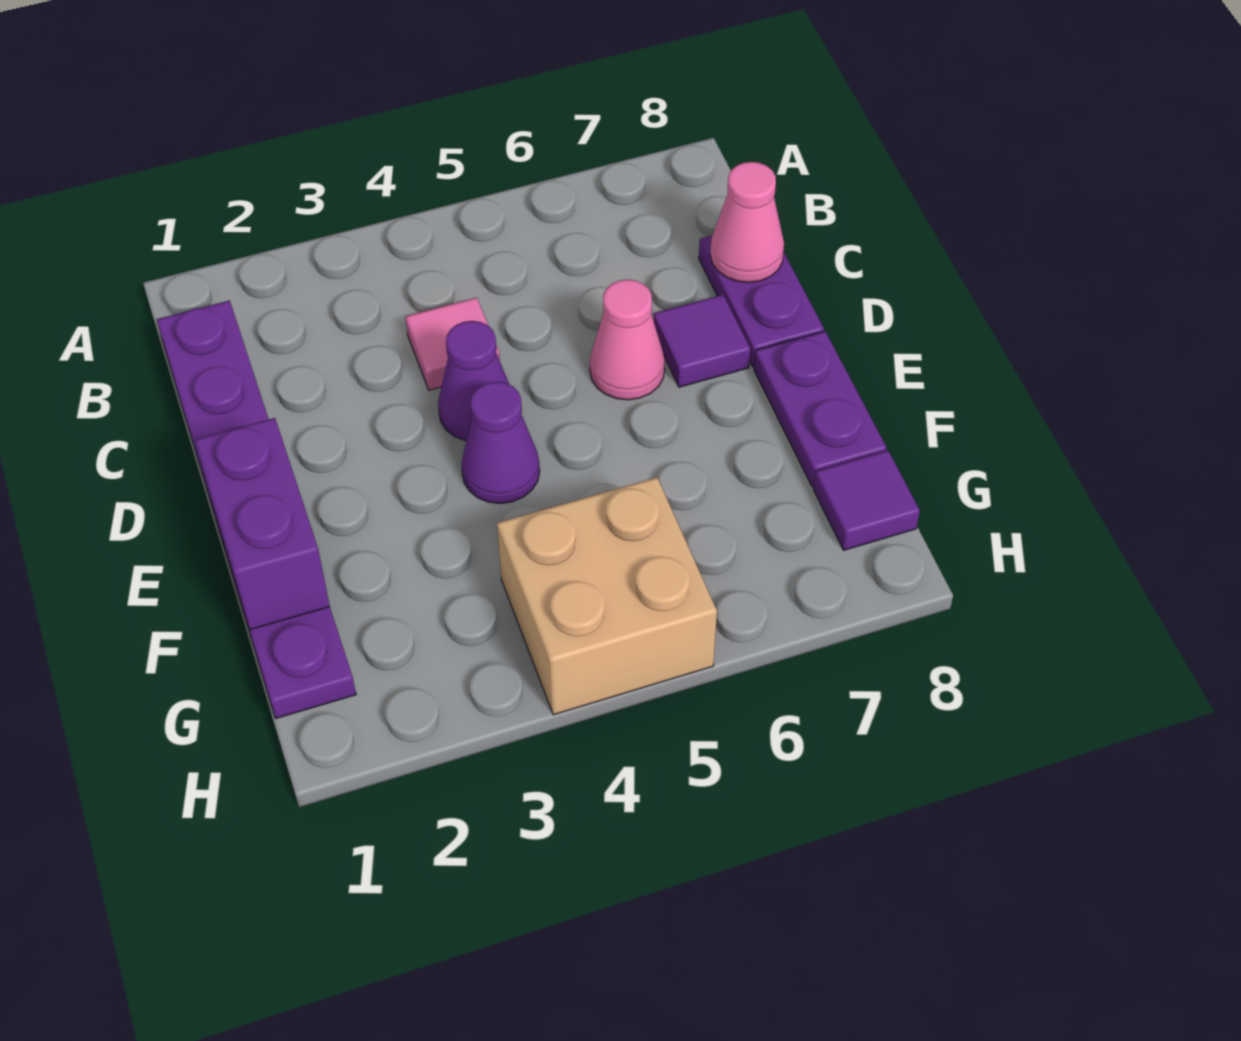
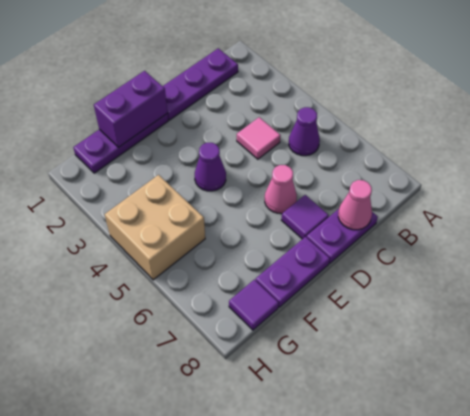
purple 1x1 cone [438,321,509,441] -> purple 1x1 cone moved to [289,107,320,156]

